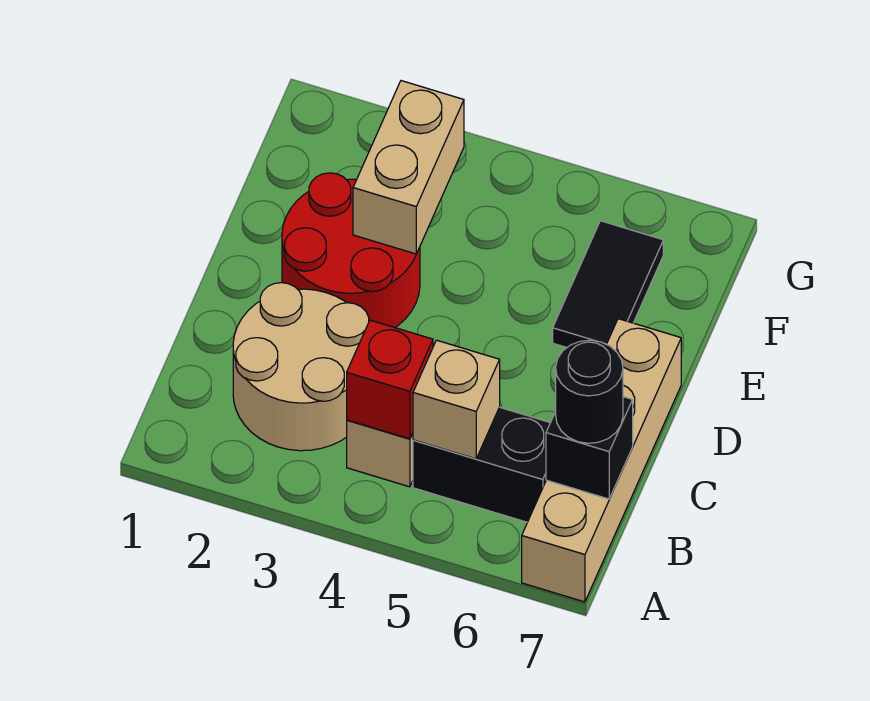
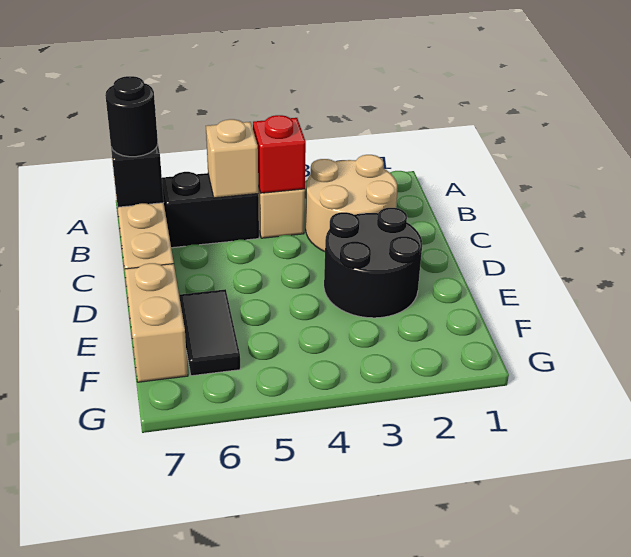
red 2x2 round brick [282,173,420,328] -> black 2x2 round brick [324,208,422,318]
tan 1x2 brick [353,81,464,254] -> tan 1x2 brick moved to [125,263,188,382]

